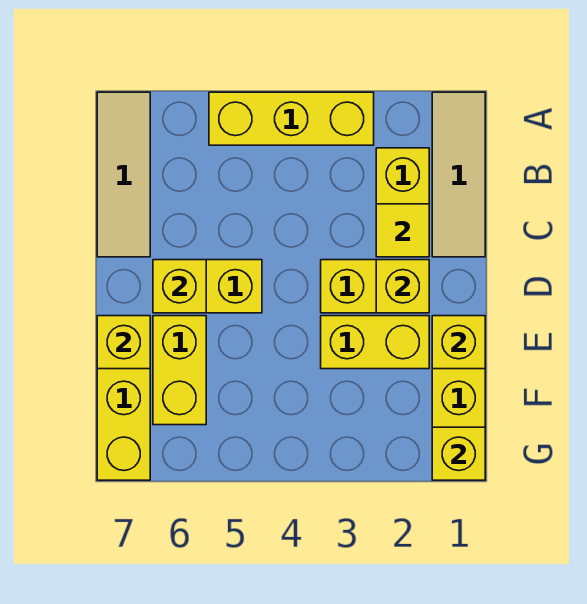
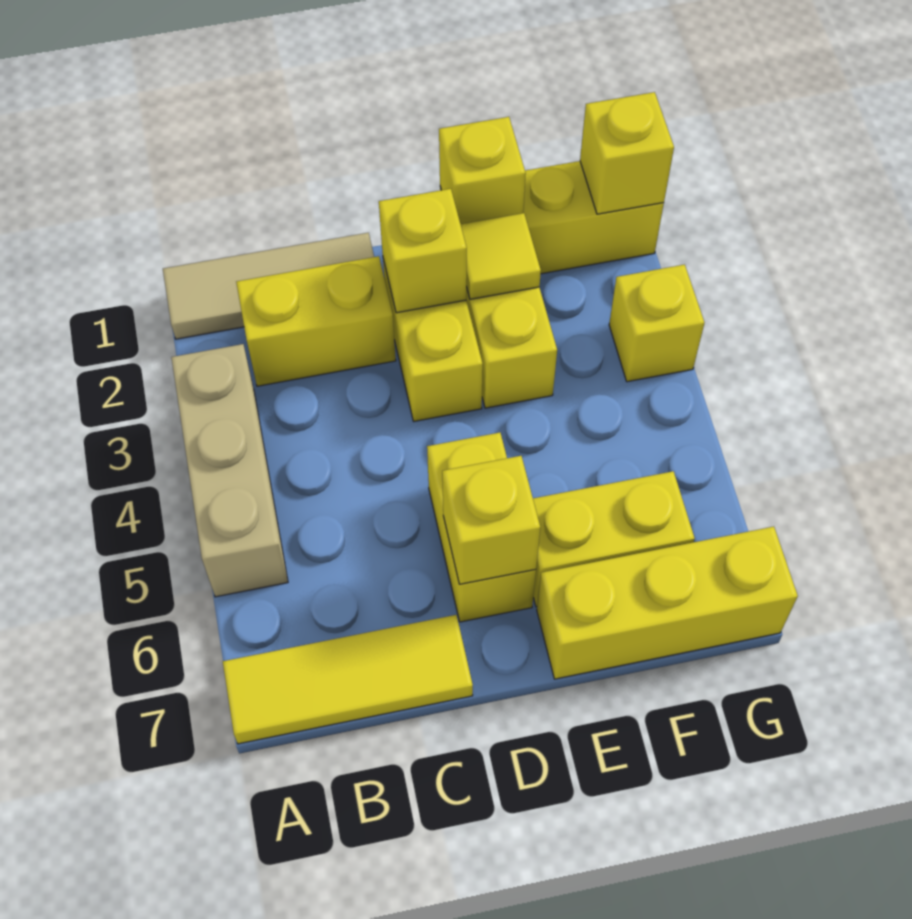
yellow 1x3 brick [209,92,374,145] -> tan 1x3 brick [171,344,288,597]
tan 1x3 tile [97,92,150,257] -> yellow 1x3 tile [223,615,473,744]
yellow 1x1 tile [376,204,429,257] -> yellow 1x1 tile moved to [461,213,541,299]
yellow 1x1 brick [97,316,150,369] -> yellow 1x1 brick moved to [609,265,704,382]

